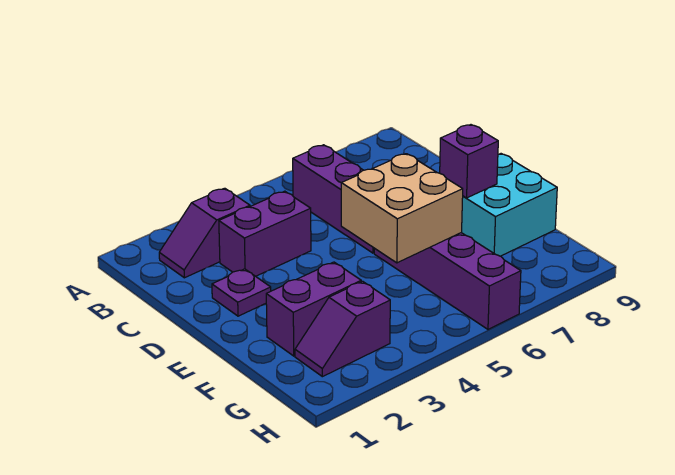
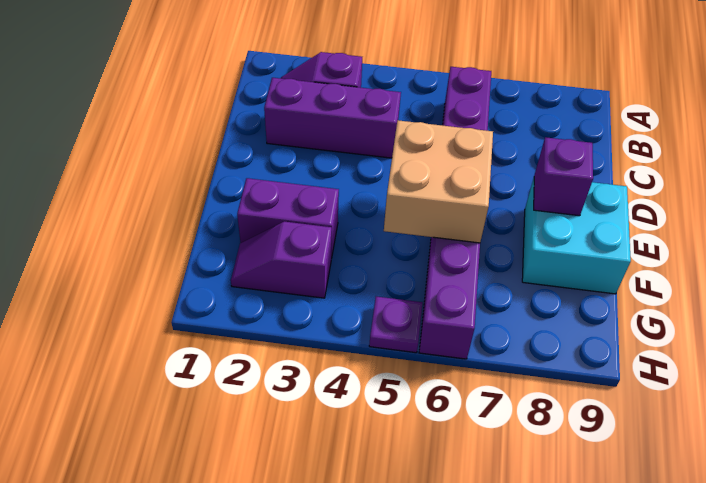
purple 1x2 brick [219,191,311,276] -> purple 1x3 brick [264,78,401,158]
purple 1x1 plate [212,269,271,316] -> purple 1x1 plate moved to [369,296,422,353]

